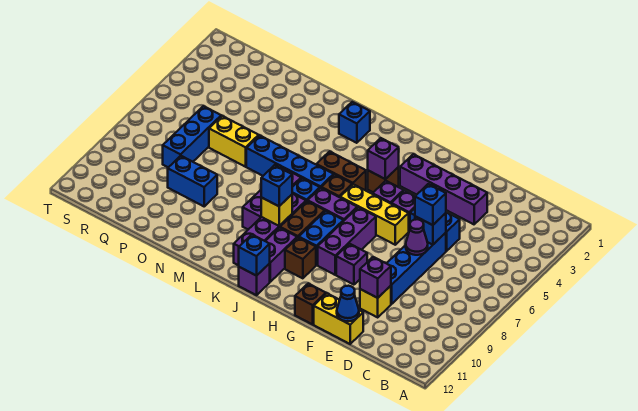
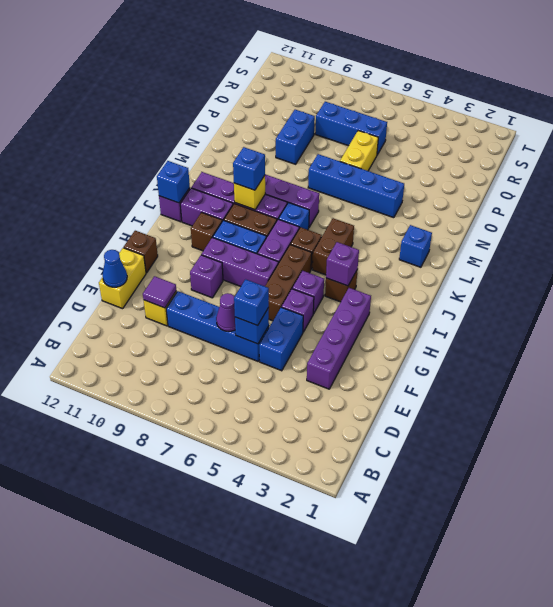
purple 1x1 brick [360,257,391,298] -> purple 1x1 tile [143,276,176,308]
yellow 1x3 brick [340,184,409,245] -> brown 1x3 brick [265,245,312,321]
blue 1x4 brick [246,135,334,188] -> blue 1x4 brick turned to [308,154,404,218]

